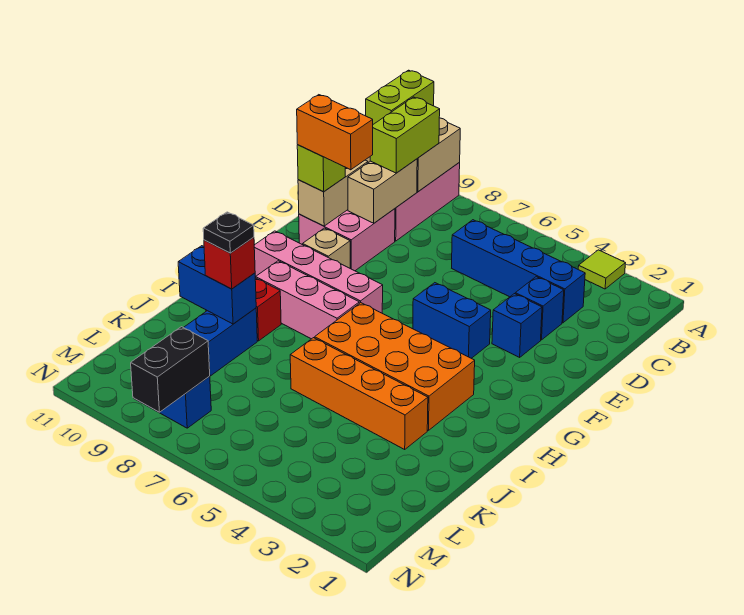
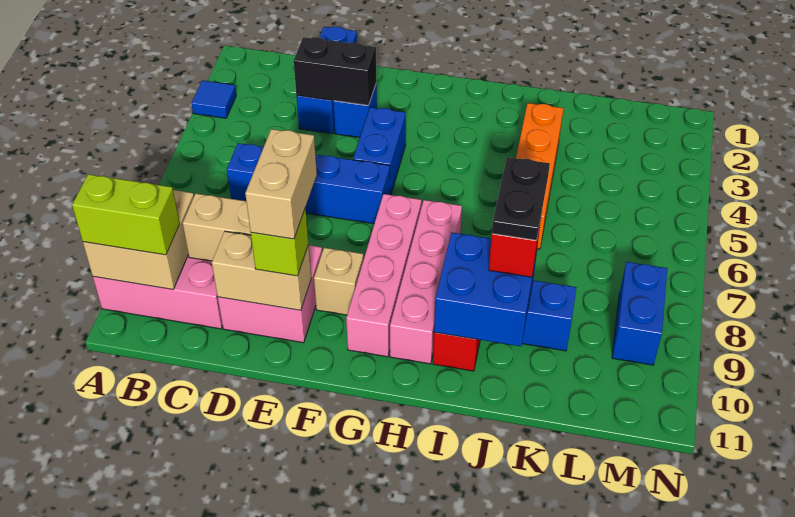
lime 1x1 tile [578,250,625,289] -> blue 1x1 tile [191,80,236,118]
lime 1x2 brick [370,97,440,173] -> none
blue 1x4 brick [452,220,585,323] -> blue 1x4 brick turned to [227,143,390,224]
blue 1x1 brick [515,277,564,340] -> blue 1x3 brick [296,27,357,134]
orange 1x2 brick [297,95,373,170] -> tan 1x2 brick [245,129,317,239]
orange 2x4 brick [315,303,475,431] -> none
pink 1x3 brick [256,261,359,339] -> pink 1x4 brick [390,200,462,364]
blue 1x2 brick [178,246,256,324] -> blue 2x2 brick [434,232,537,346]
black 1x1 plate [203,212,254,253] -> black 1x2 plate [492,157,550,240]
black 1x2 brick [131,327,210,412] -> black 1x2 brick moved to [294,37,376,105]

